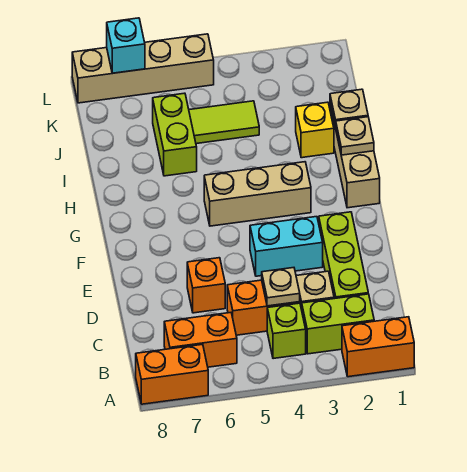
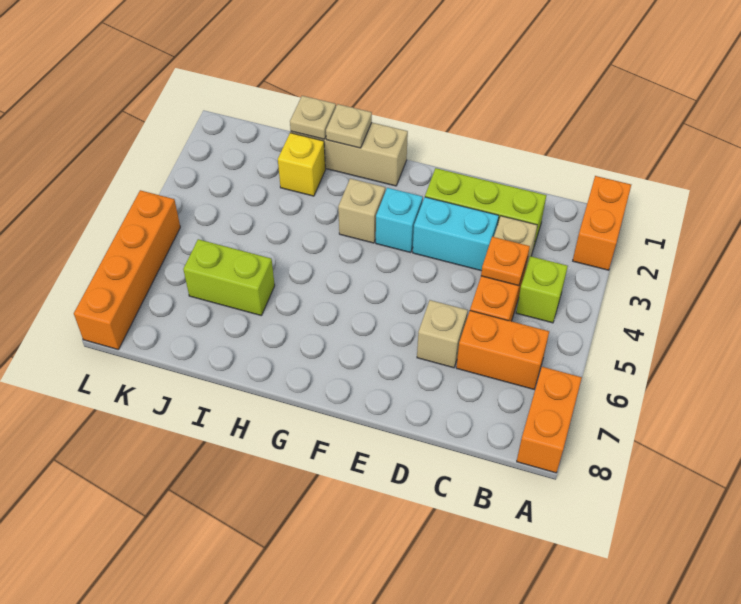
lime 1x2 brick [302,294,374,354] -> none
orange 1x2 brick [164,313,237,367] -> orange 1x2 brick turned to [456,311,549,389]
tan 1x1 plate [262,268,300,306] -> orange 1x1 plate [481,237,530,286]
orange 1x1 brick [187,258,225,313] -> tan 1x1 brick [417,300,468,368]
cyan 1x2 brick [250,217,323,276] -> cyan 1x2 brick turned to [413,197,499,271]
tan 1x3 brick [204,162,311,226] -> tan 1x1 brick [338,179,385,243]
lime 1x2 tile [189,101,259,144] -> none
tan 1x4 brick [72,34,214,103] -> orange 1x4 brick [74,190,180,349]
cyan 1x1 brick [107,18,145,73] -> cyan 1x1 brick moved to [376,188,423,253]

